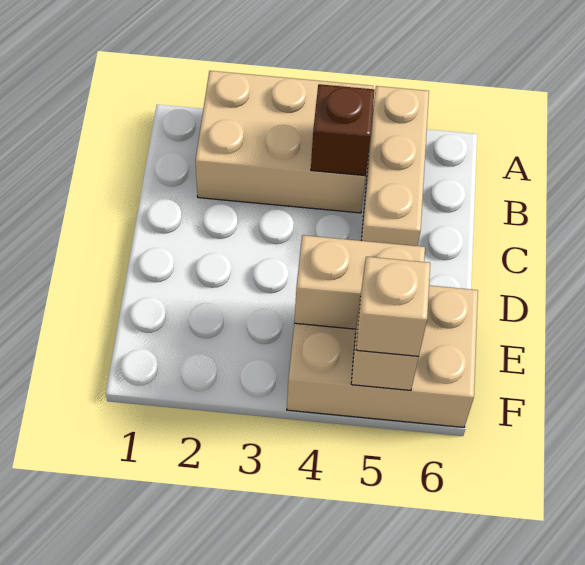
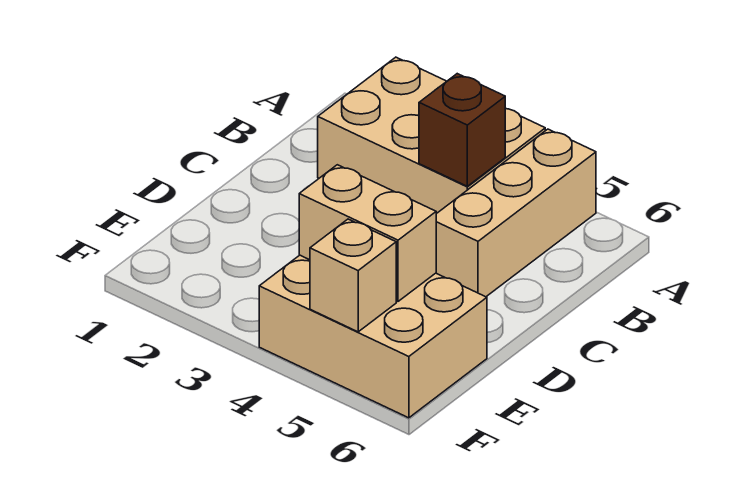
tan 1x1 brick [356,257,430,357] -> none

